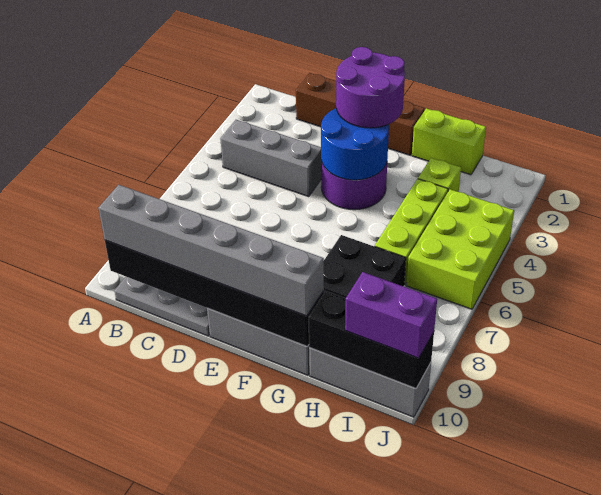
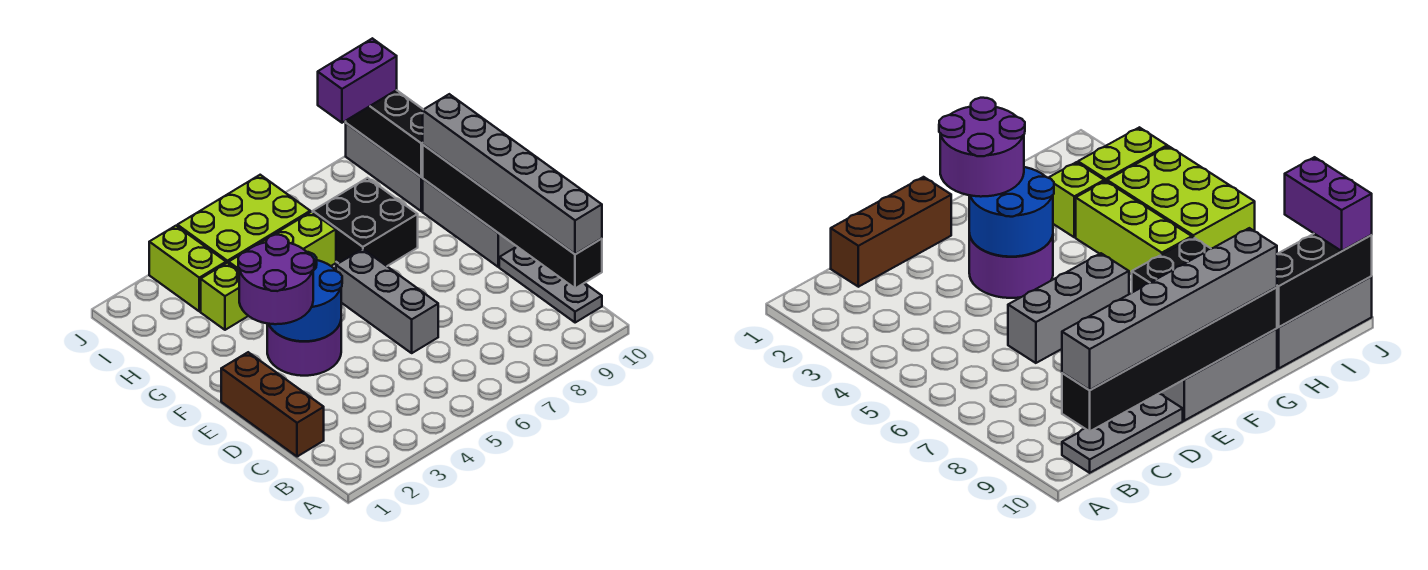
grey 1x3 brick [220,120,321,197] -> grey 1x3 brick moved to [336,249,438,353]
brown 1x4 brick [296,73,425,155] -> brown 1x3 brick [221,352,324,457]
lime 1x2 brick [412,108,486,175] -> lime 1x2 brick moved to [149,226,226,311]
purple 1x2 brick [345,272,437,358] -> purple 1x2 brick turned to [318,38,397,123]

